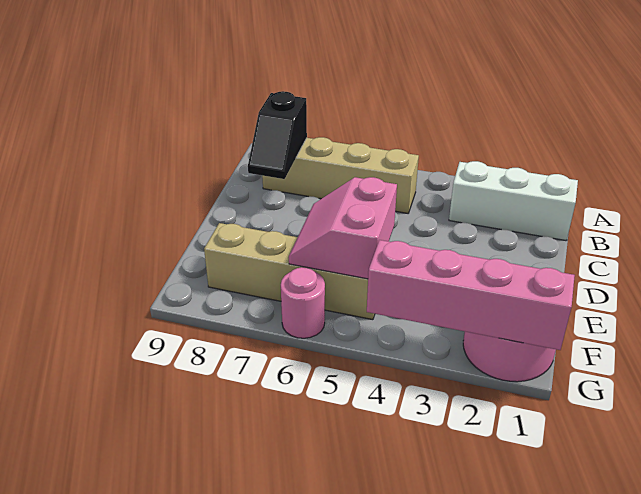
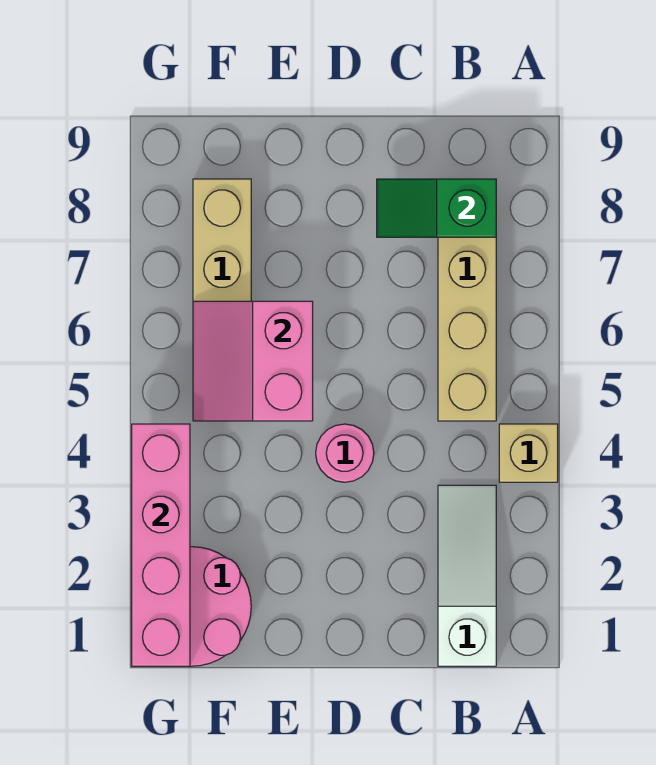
none -> tan 1x1 brick [499,424,558,482]
white 1x3 brick [449,161,578,241] -> white 1x3 slope [438,485,496,666]
black 1x2 slope [248,91,307,179] -> green 1x2 slope [377,179,496,237]
pink 2x2 slope [289,177,397,279] -> pink 2x2 slope turned to [193,301,313,421]
pink 1x1 round brick [281,267,325,338] -> pink 1x1 round brick moved to [316,424,374,482]

